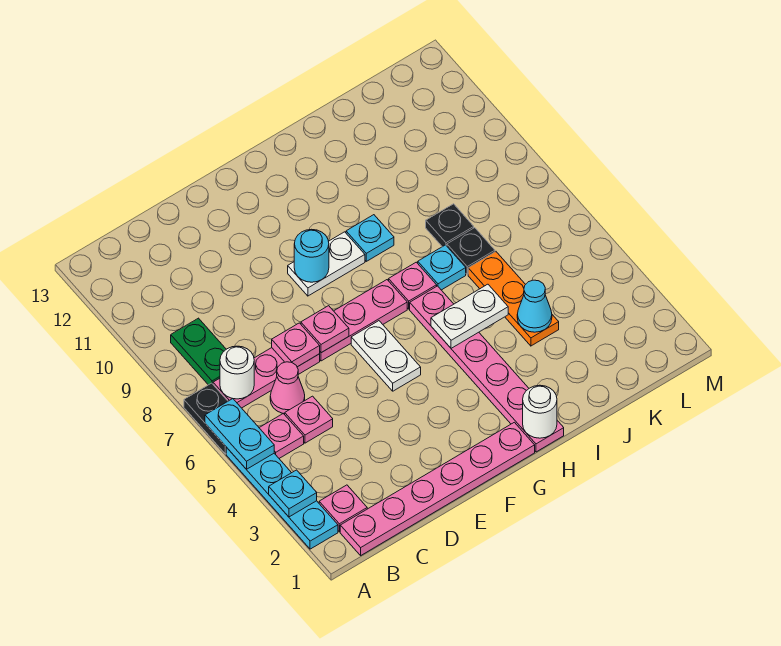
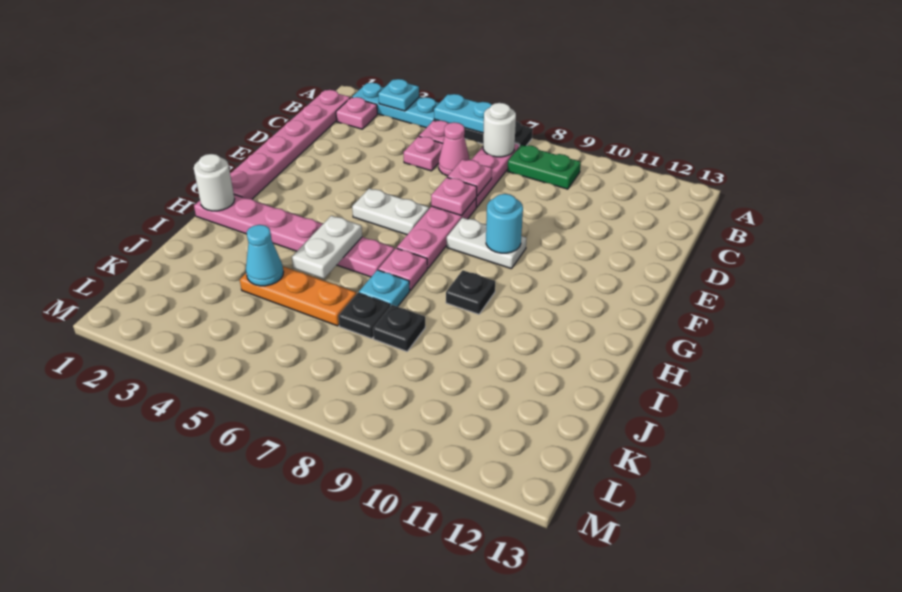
white 1x2 plate [288,232,365,296] -> white 1x2 plate turned to [447,218,527,269]
cyan 1x1 plate [346,215,394,261] -> black 1x1 plate [446,270,495,314]

